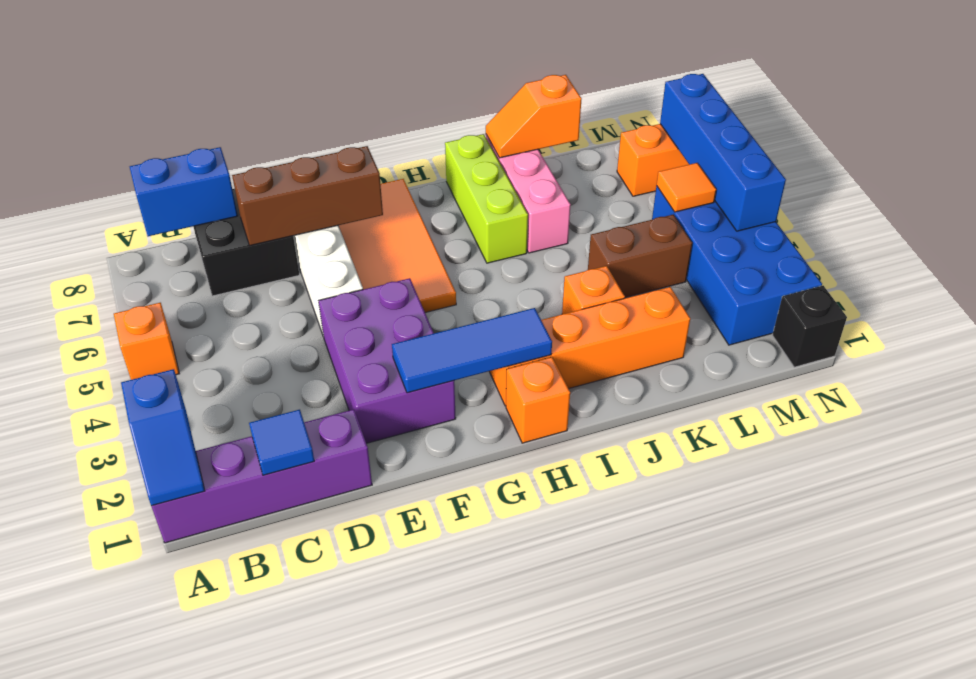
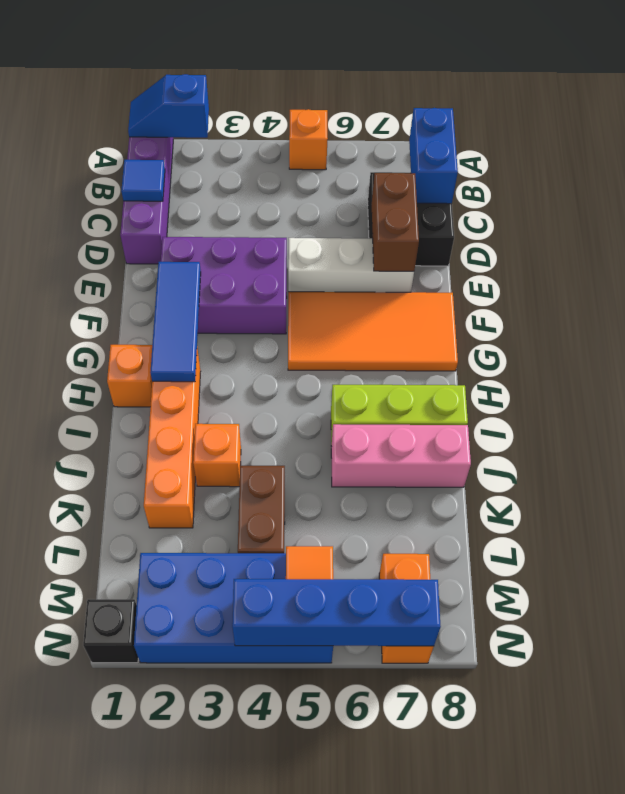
brown 1x3 brick [232,146,383,245] -> brown 1x2 brick [372,173,419,271]
orange 1x2 slope [486,75,581,158] -> none

